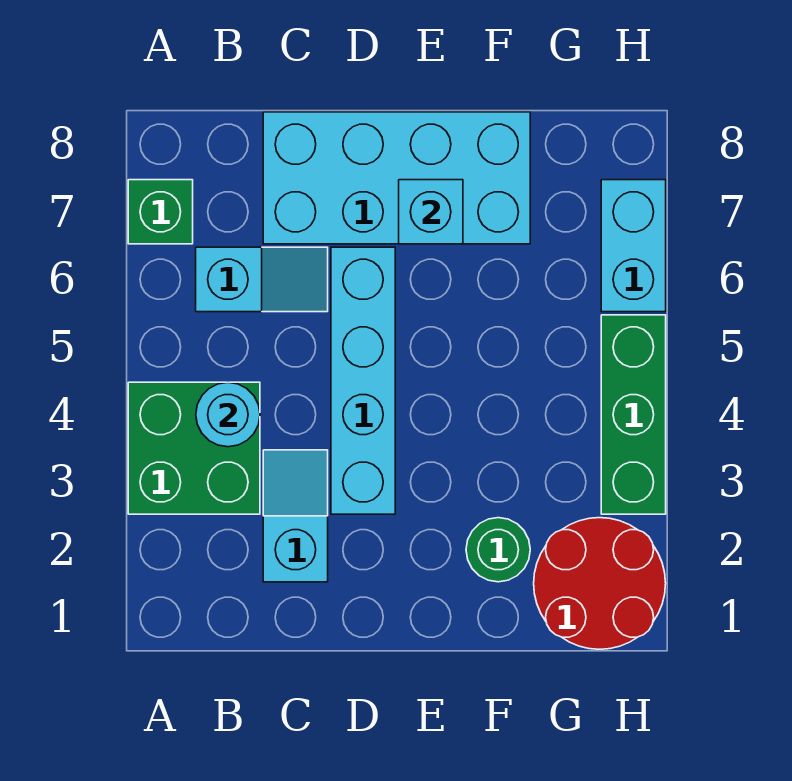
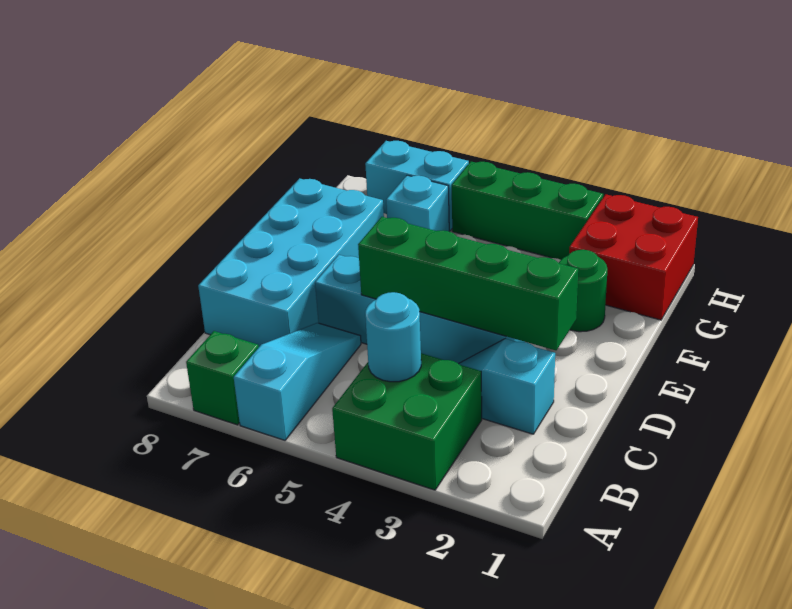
cyan 1x2 slope [196,247,328,312] -> cyan 1x3 slope [234,323,361,440]
none -> green 1x4 brick [358,217,578,350]
cyan 1x1 brick [399,180,463,244] -> cyan 1x1 brick moved to [386,175,449,231]
red 2x2 round brick [534,518,666,649] -> red 2x2 brick [569,194,698,320]

